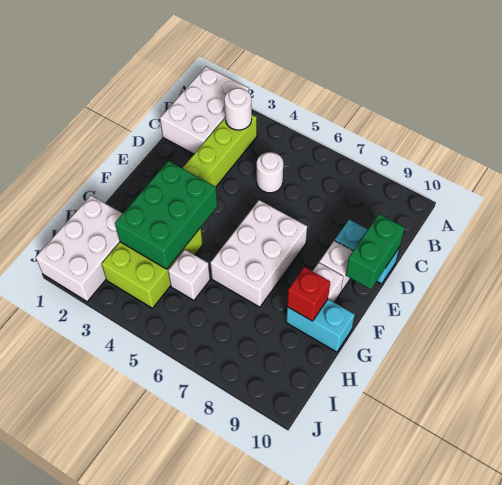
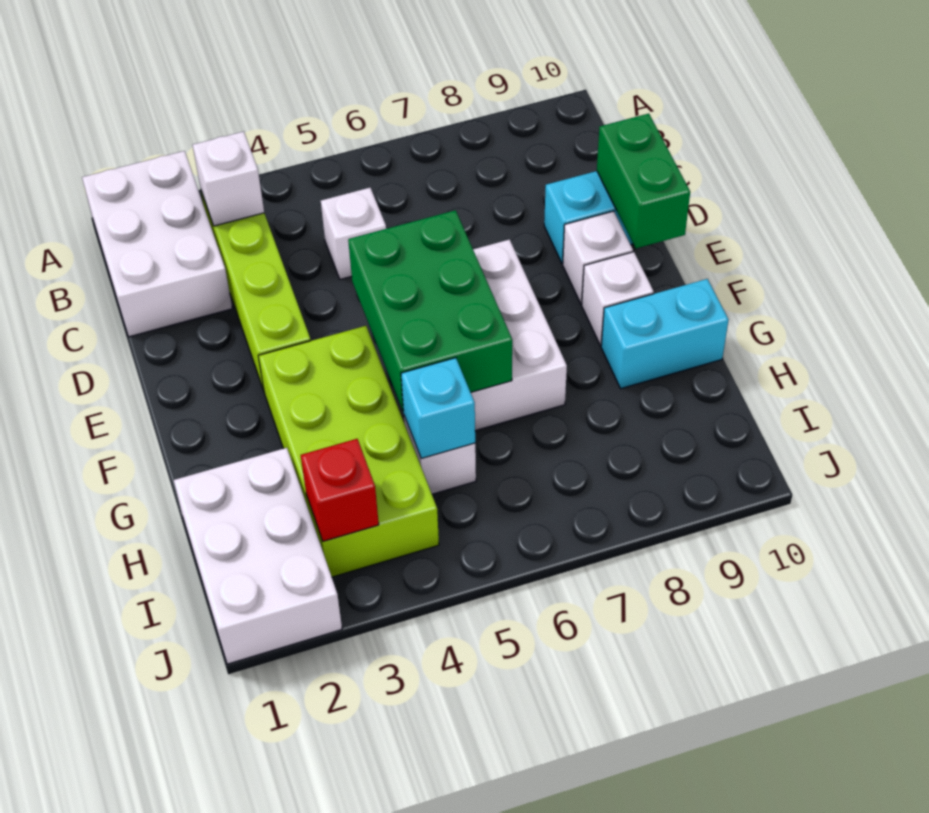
white 1x1 round brick [224,88,252,130] -> white 1x1 brick [193,132,264,226]
white 1x1 round brick [257,152,283,193] -> white 1x1 brick [321,188,386,279]
green 2x3 brick [115,161,217,269] -> green 2x3 brick moved to [348,210,512,412]
lime 2x3 brick [101,227,203,308] -> lime 2x4 brick [258,326,439,577]
red 1x1 brick [287,267,330,321] -> red 1x1 brick moved to [301,439,379,541]
none -> cyan 1x1 brick [401,358,475,459]

